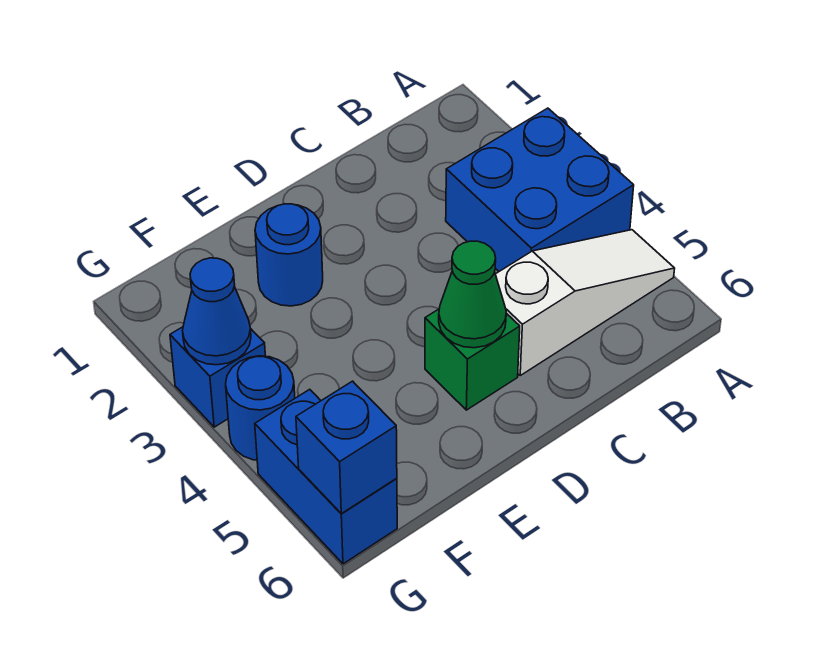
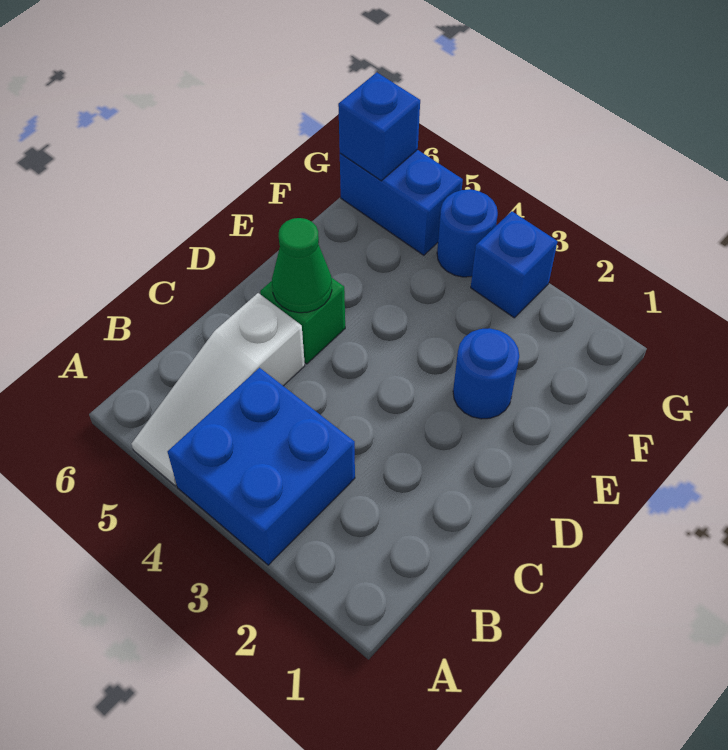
blue 1x1 cone [183,258,251,365] -> none

